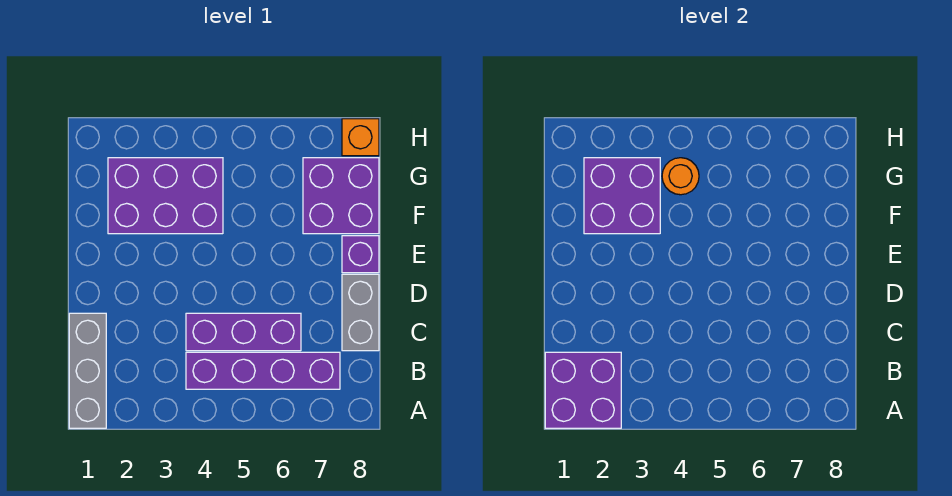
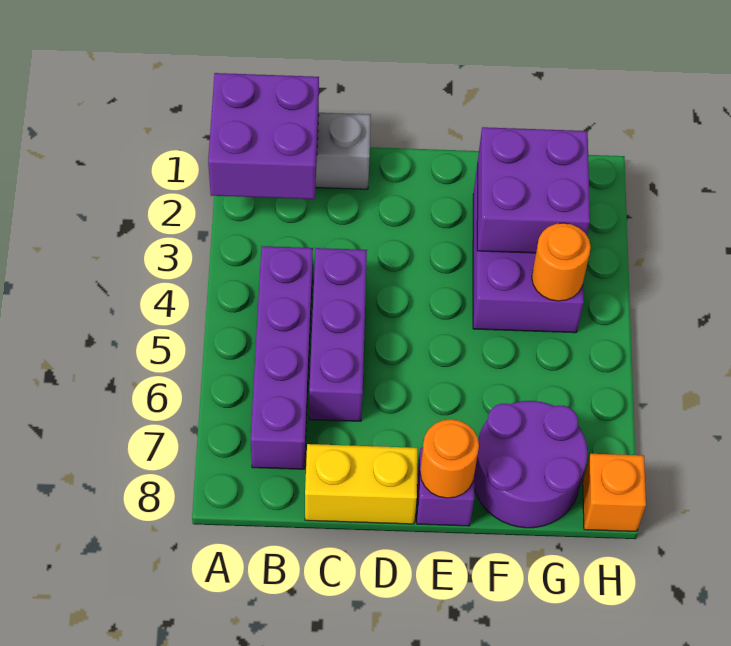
grey 1x2 brick [342,274,379,351] -> yellow 1x2 brick [305,444,418,524]
none -> orange 1x1 round brick [420,419,479,498]
purple 2x2 brick [303,158,379,234] -> purple 2x2 round brick [474,401,588,528]

